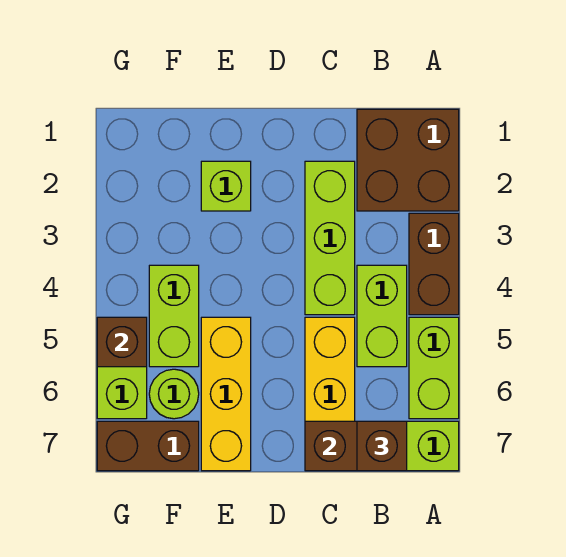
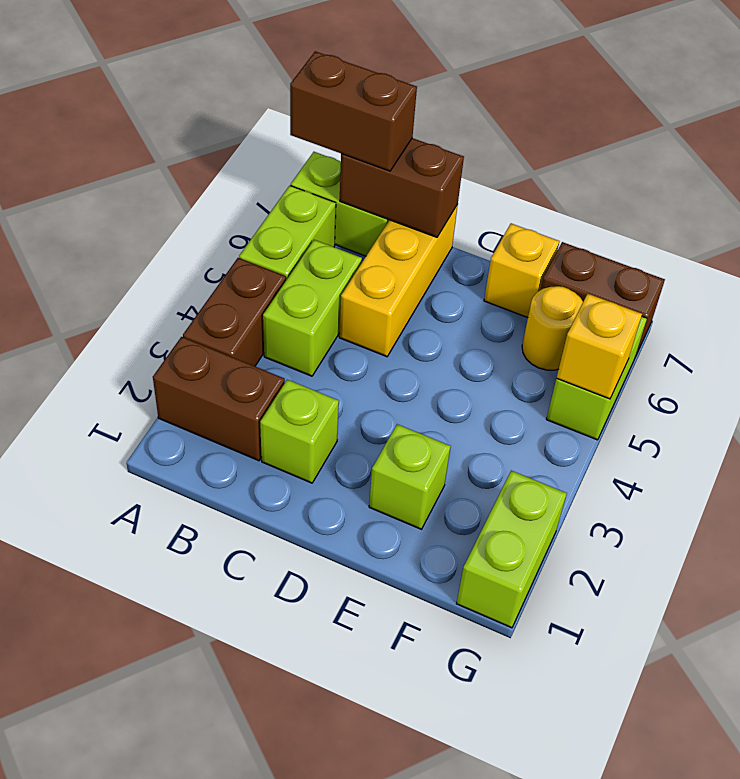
brown 2x2 brick [357,109,459,211] -> brown 1x2 brick [153,337,285,461]
brown 1x1 brick [357,421,407,471] -> brown 1x2 brick [290,51,417,171]
lime 1x3 brick [305,161,355,315] -> lime 1x1 brick [260,380,339,483]
yellow 1x3 brick [201,317,251,471] -> yellow 1x1 brick [484,223,559,318]
lime 1x2 brick [149,265,199,367] -> lime 1x2 brick moved to [456,471,567,628]
lime 1x1 round brick [149,369,199,419] -> yellow 1x1 round brick [522,286,583,370]
brown 1x1 brick [97,317,147,367] -> yellow 1x1 brick [557,294,642,399]

